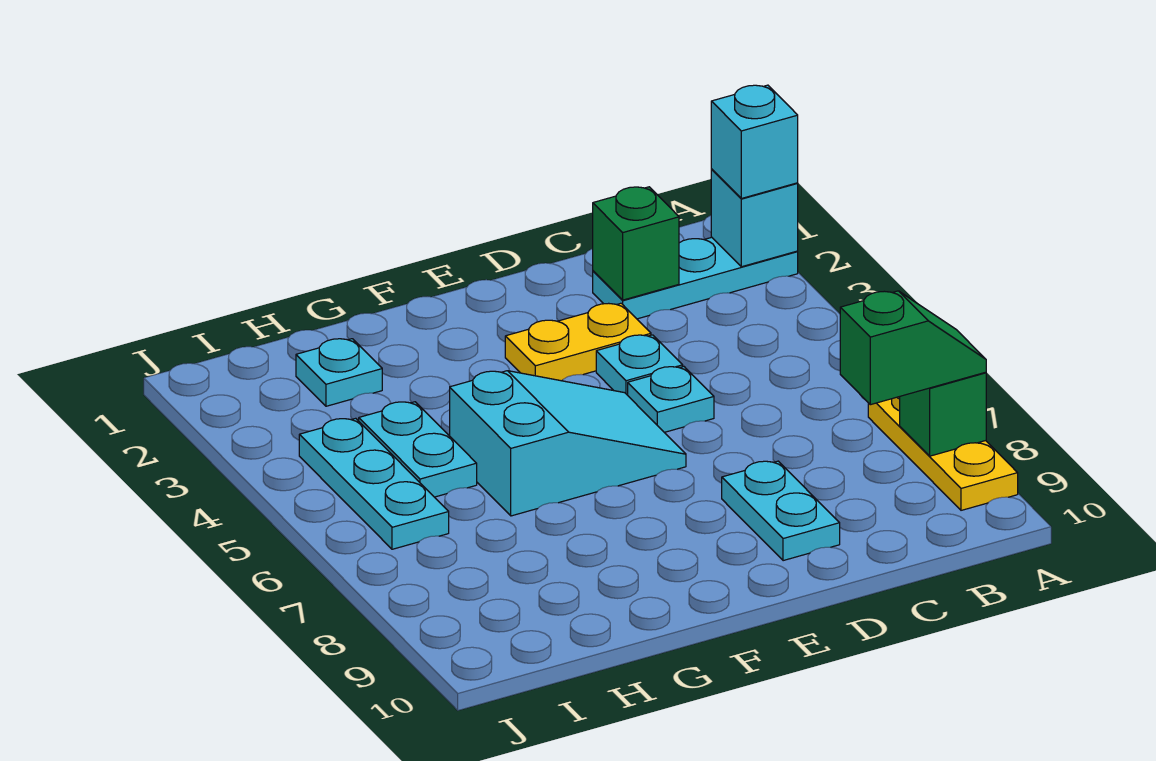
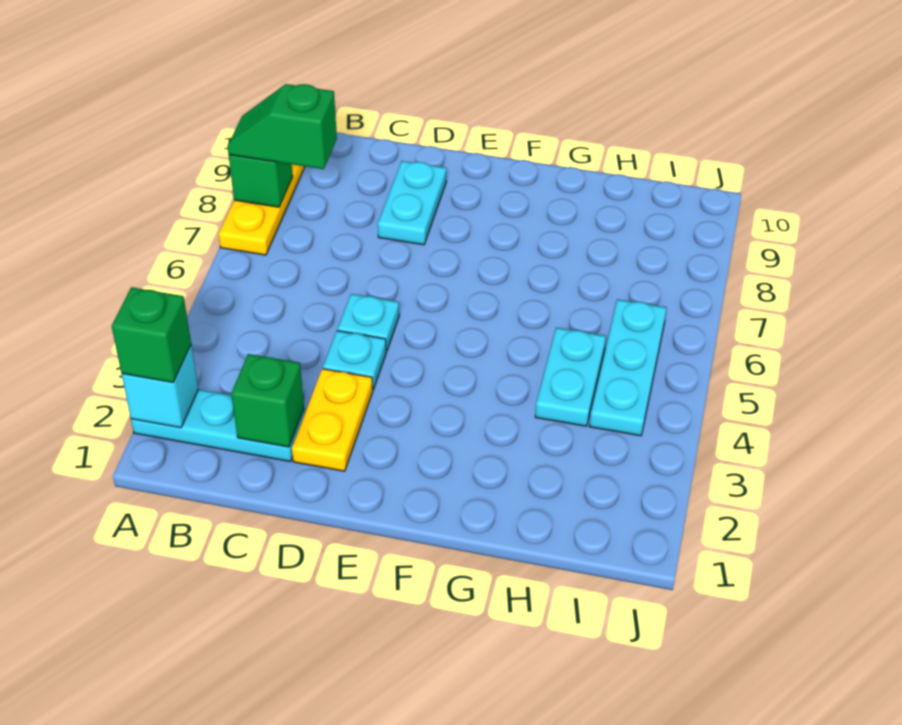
cyan 1x1 brick [711,85,798,198] -> green 1x1 brick [112,287,191,382]
yellow 1x2 plate [505,303,651,381] -> yellow 1x2 plate turned to [292,369,373,471]
cyan 2x3 slope [450,371,686,516] -> none
cyan 1x1 plate [296,339,382,406] -> none

